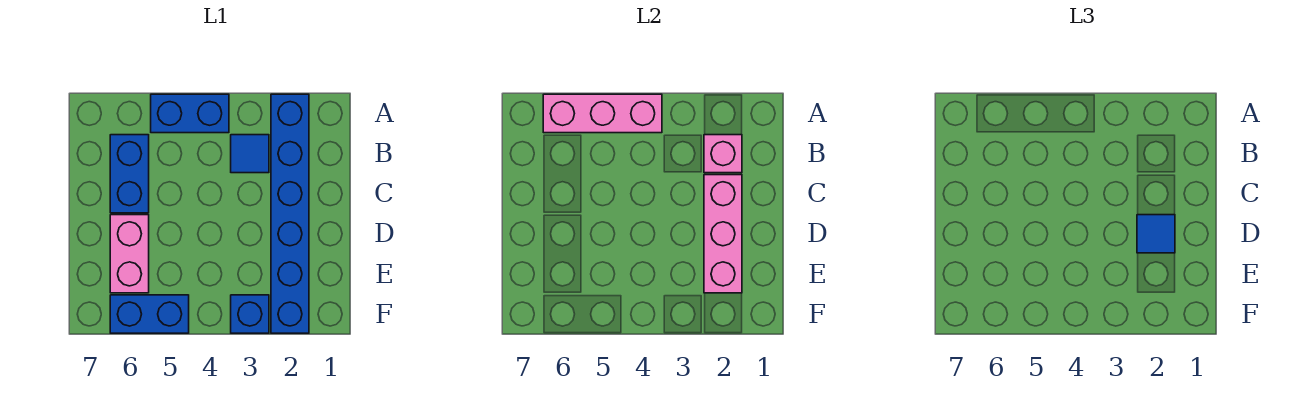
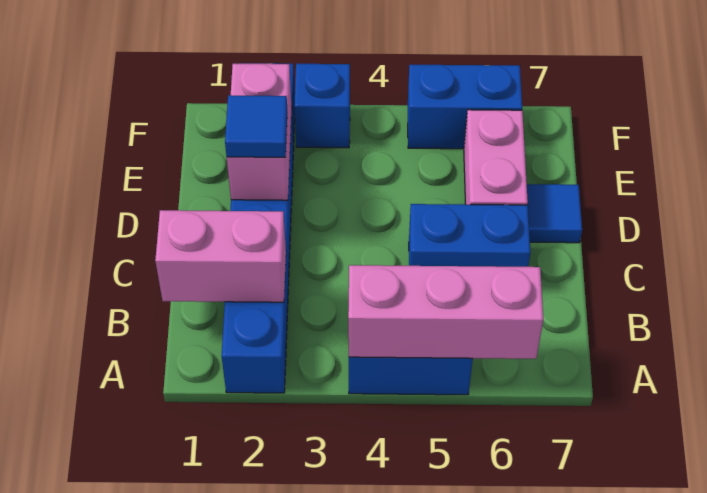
pink 1x1 brick [704,135,742,173] -> pink 1x2 brick [155,210,286,302]
blue 1x1 tile [231,135,269,173] -> blue 1x1 tile moved to [527,184,582,243]
blue 1x2 brick [110,135,149,213] -> blue 1x2 brick turned to [409,204,530,267]
pink 1x3 brick [704,175,742,293] -> pink 1x2 brick [227,64,292,200]

